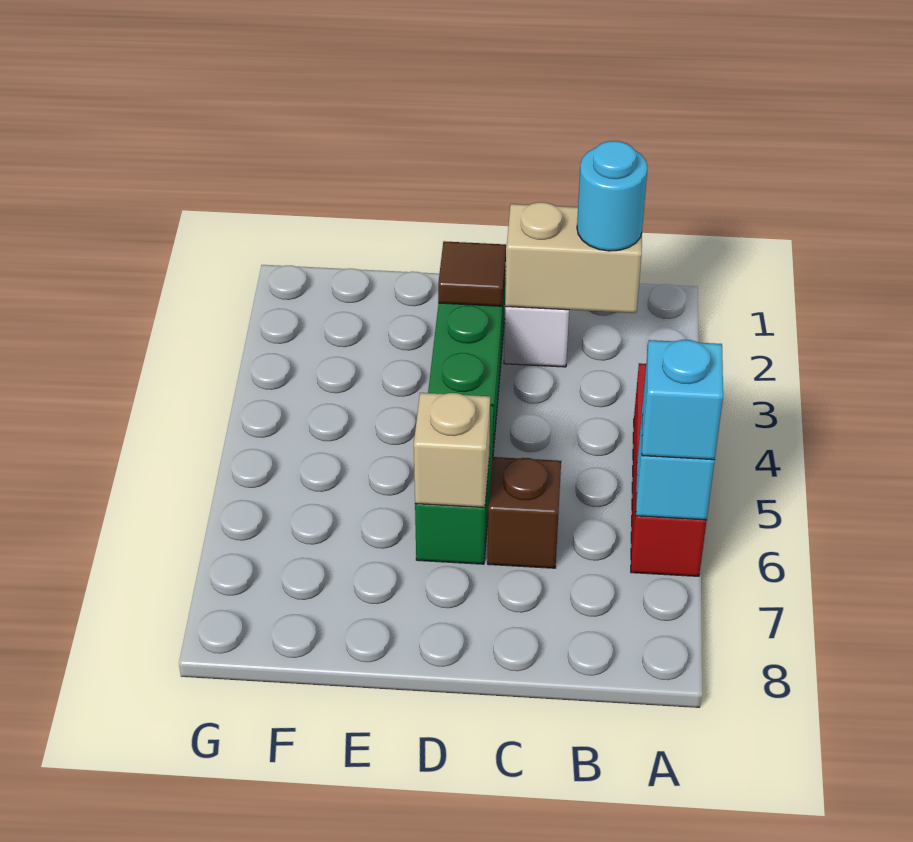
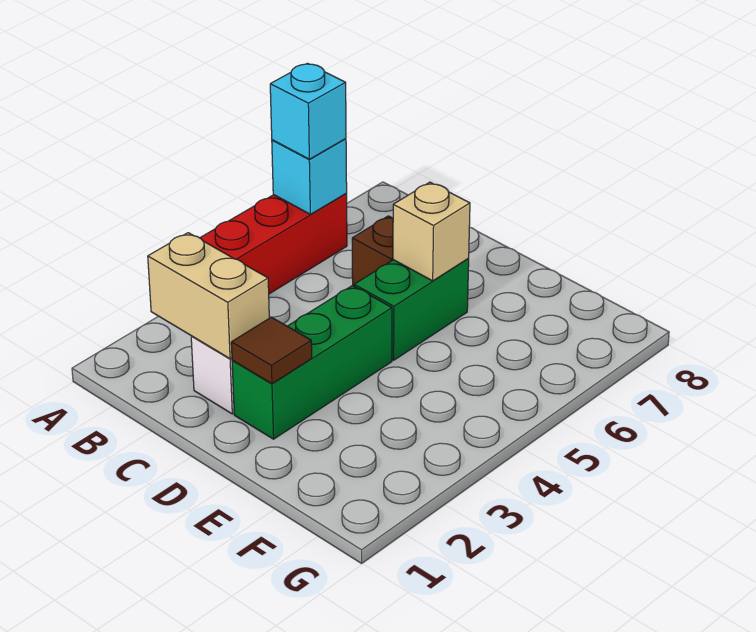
cyan 1x1 round brick [577,141,648,251] -> none

